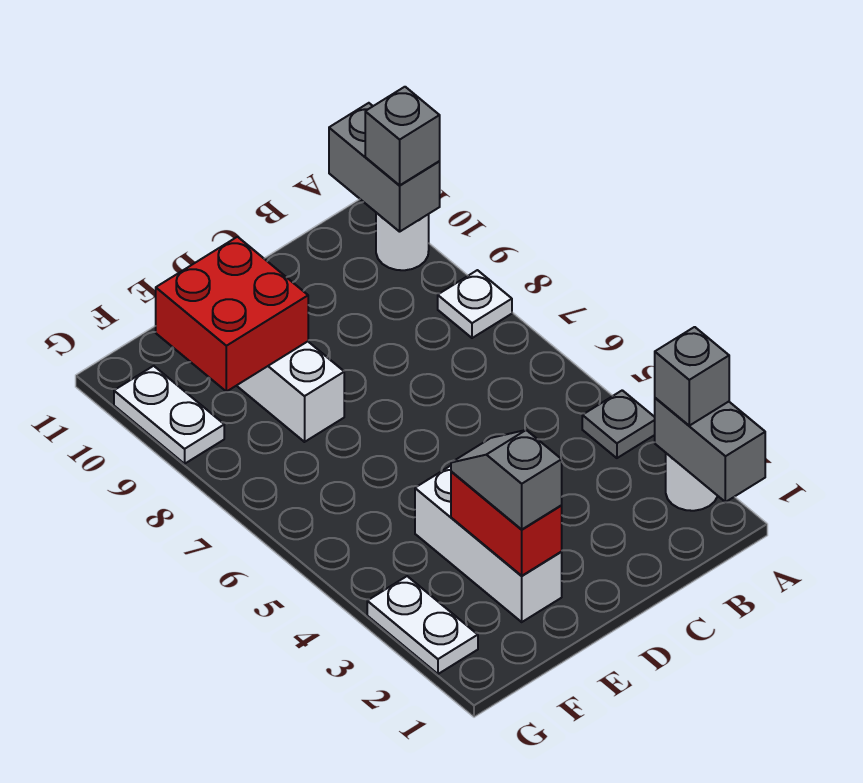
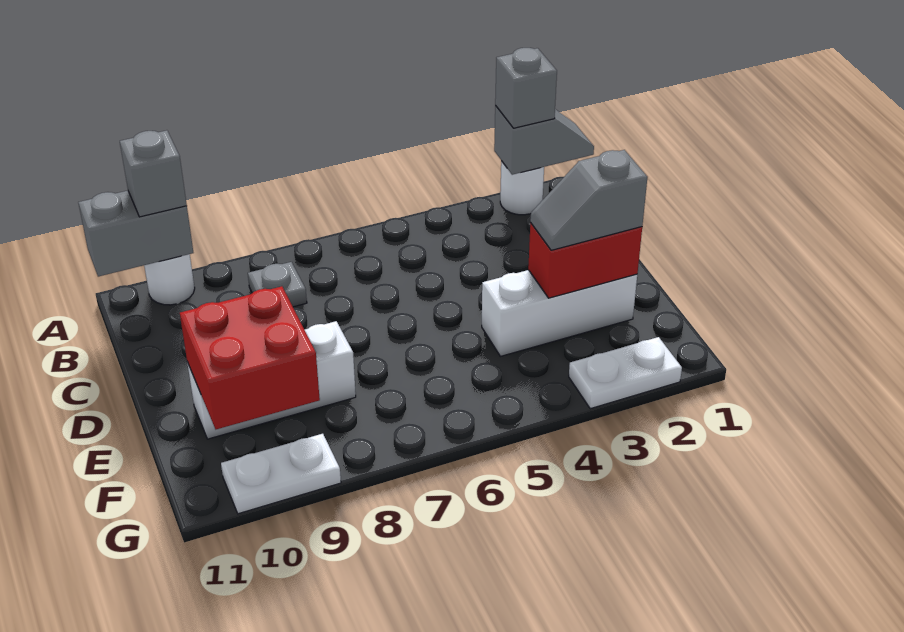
grey 1x2 brick [655,398,765,502] -> grey 1x2 slope [494,106,594,175]
grey 1x1 plate [582,390,655,458] -> grey 1x1 plate moved to [248,262,307,307]
white 1x1 plate [438,270,512,338] -> none

